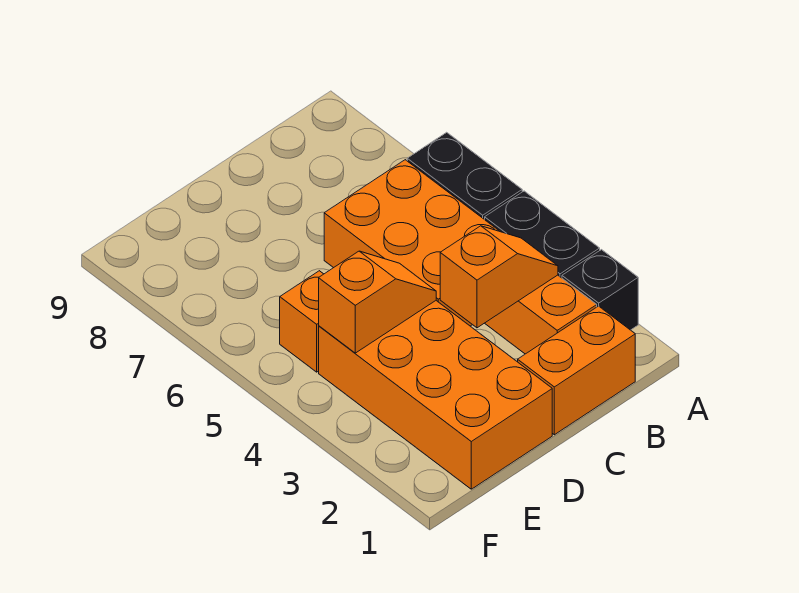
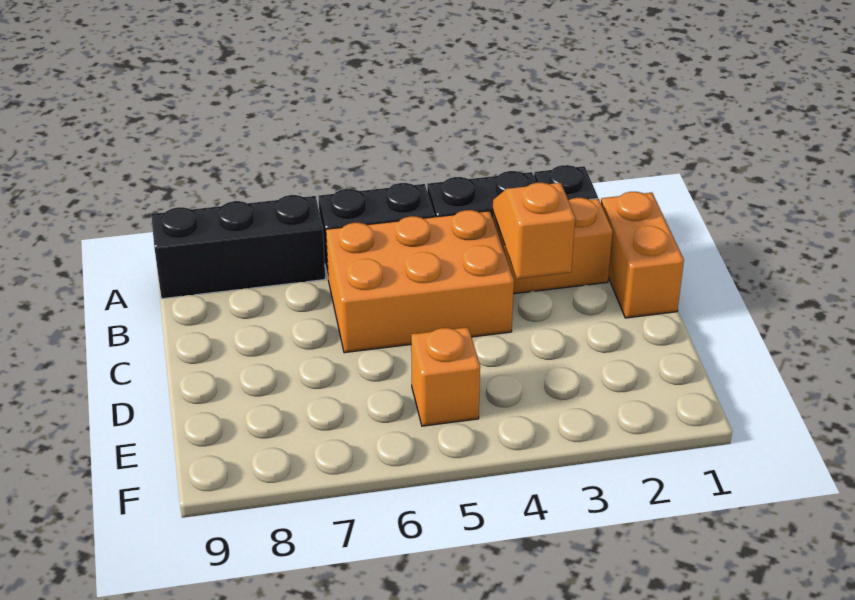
none -> black 1x3 brick [151,195,325,299]
orange 2x4 brick [319,301,552,489] -> none
orange 1x2 slope [319,251,436,353] -> none

